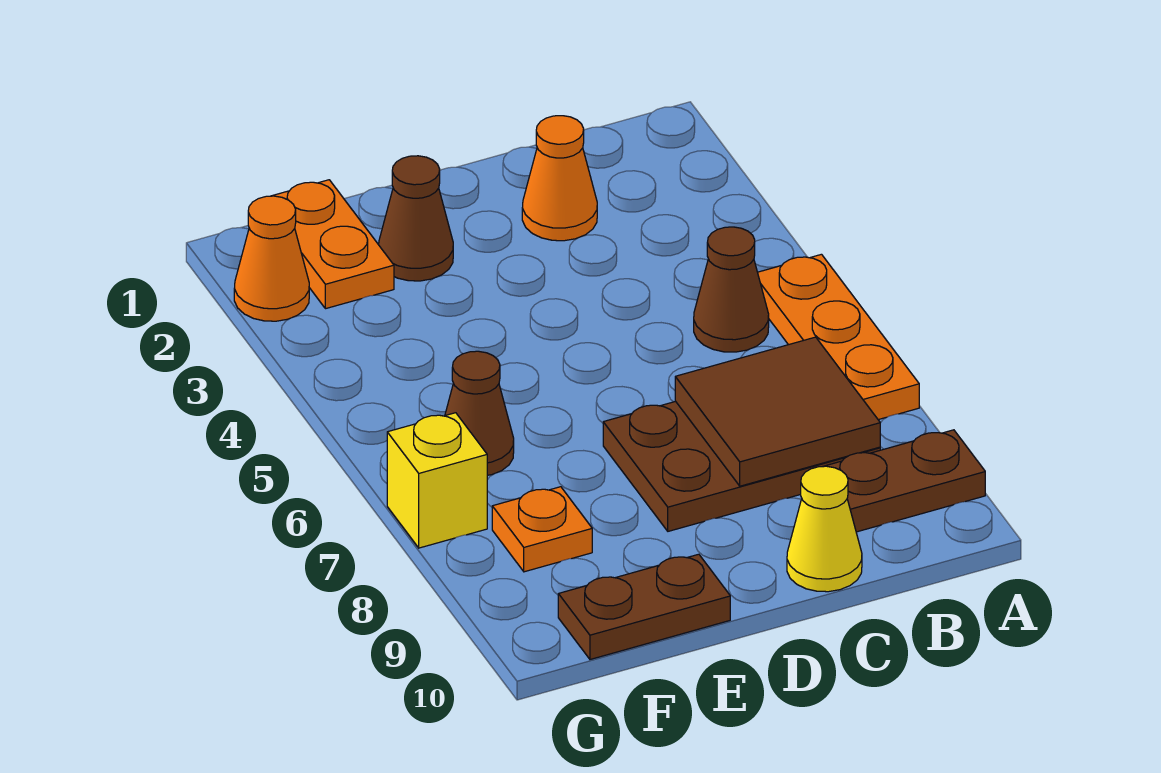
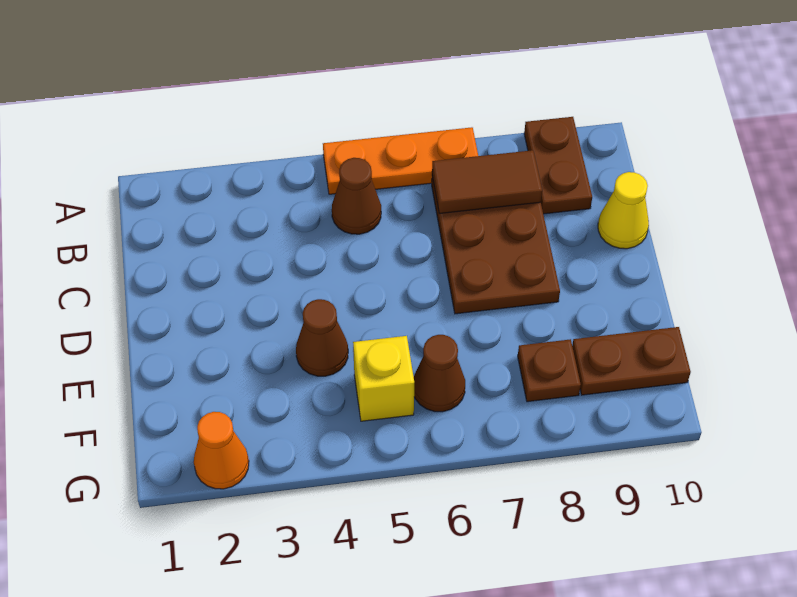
brown 2x2 tile [675,337,880,486] -> brown 1x2 tile [432,150,542,214]
orange 1x1 cone [522,116,597,241] -> none
brown 1x1 cone [379,156,453,281] -> brown 1x1 cone moved to [296,299,348,376]
brown 1x2 plate [558,554,730,659] -> brown 1x2 plate turned to [572,327,691,395]
orange 1x2 plate [273,180,394,309] -> none
orange 1x1 plate [492,487,592,572] -> brown 1x1 plate [518,339,581,402]
yellow 1x1 brick [387,413,487,548] -> yellow 1x1 brick moved to [353,336,414,421]

